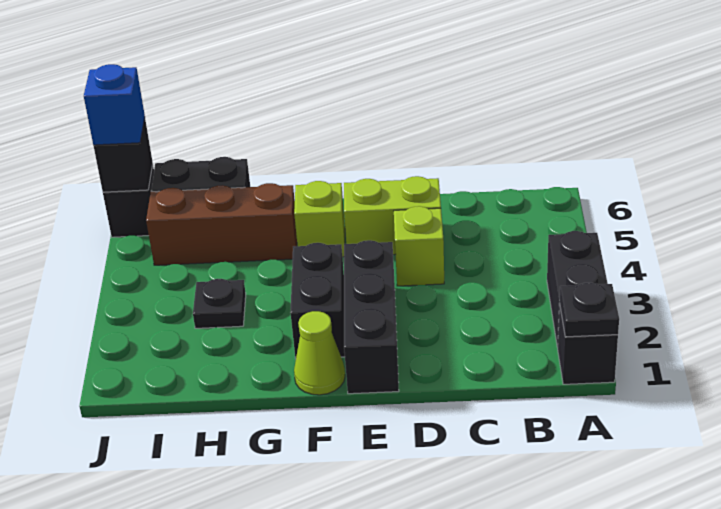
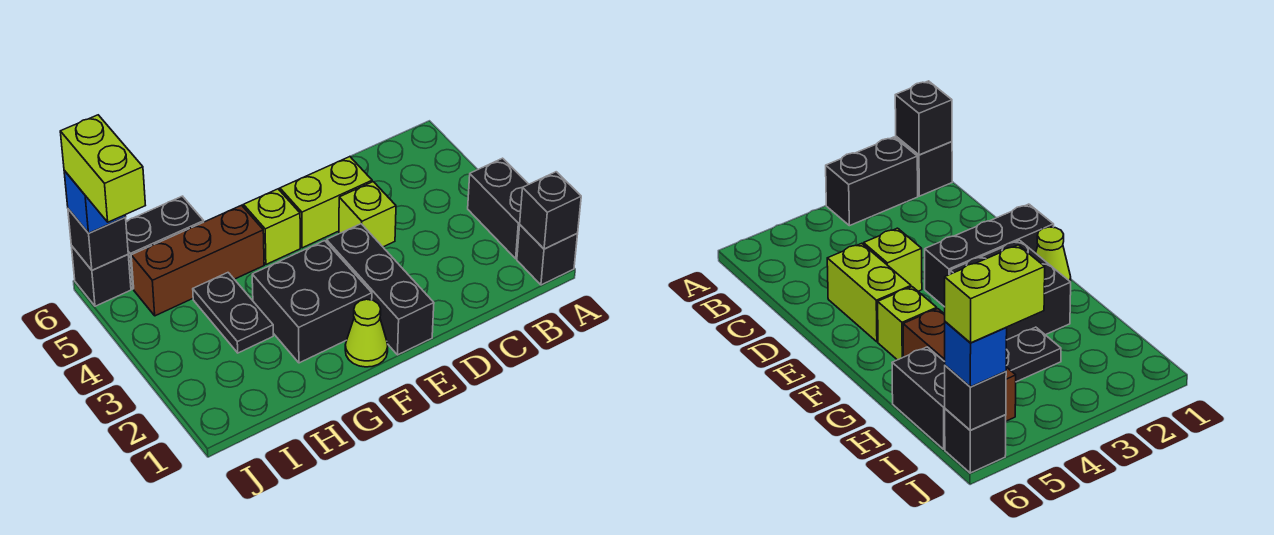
black 1x1 plate [560,283,619,337] -> black 1x1 brick [520,172,581,249]
black 1x2 brick [290,243,345,359] -> black 2x2 brick [252,241,372,363]
black 1x1 plate [193,279,246,328] -> black 1x2 plate [193,273,273,353]
none -> lime 1x2 brick [60,115,145,222]

